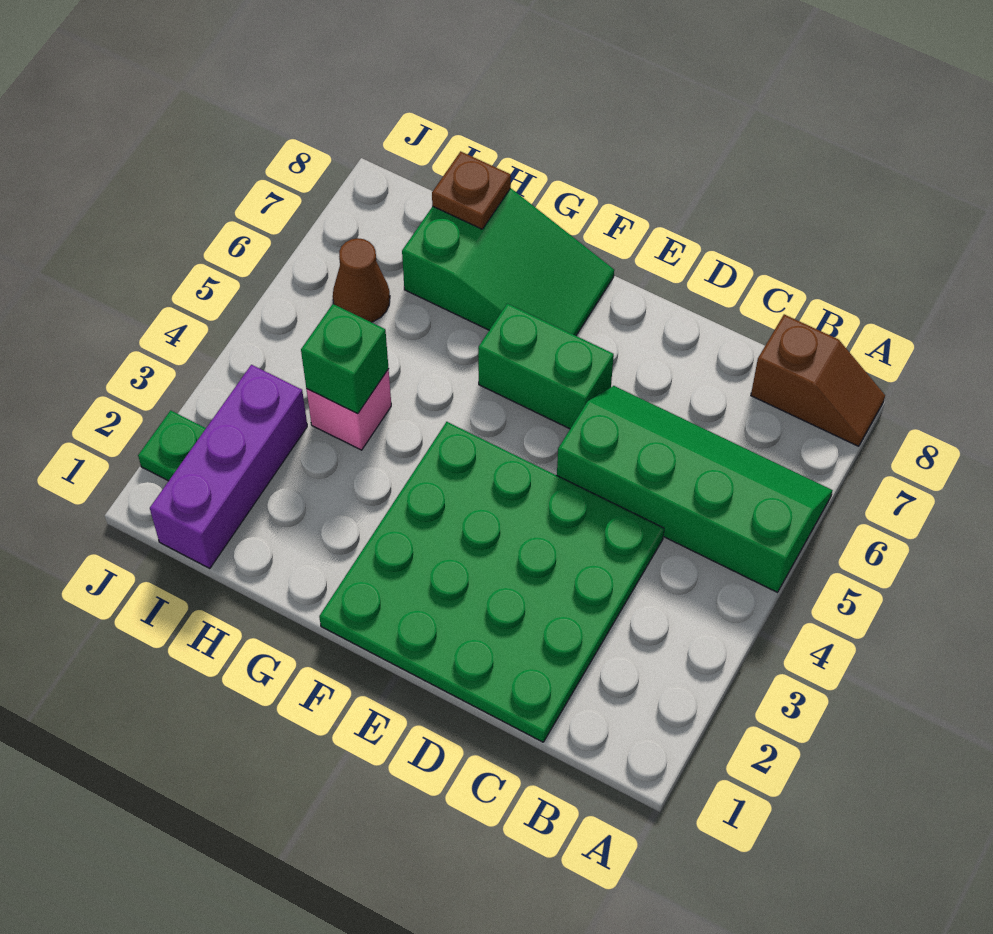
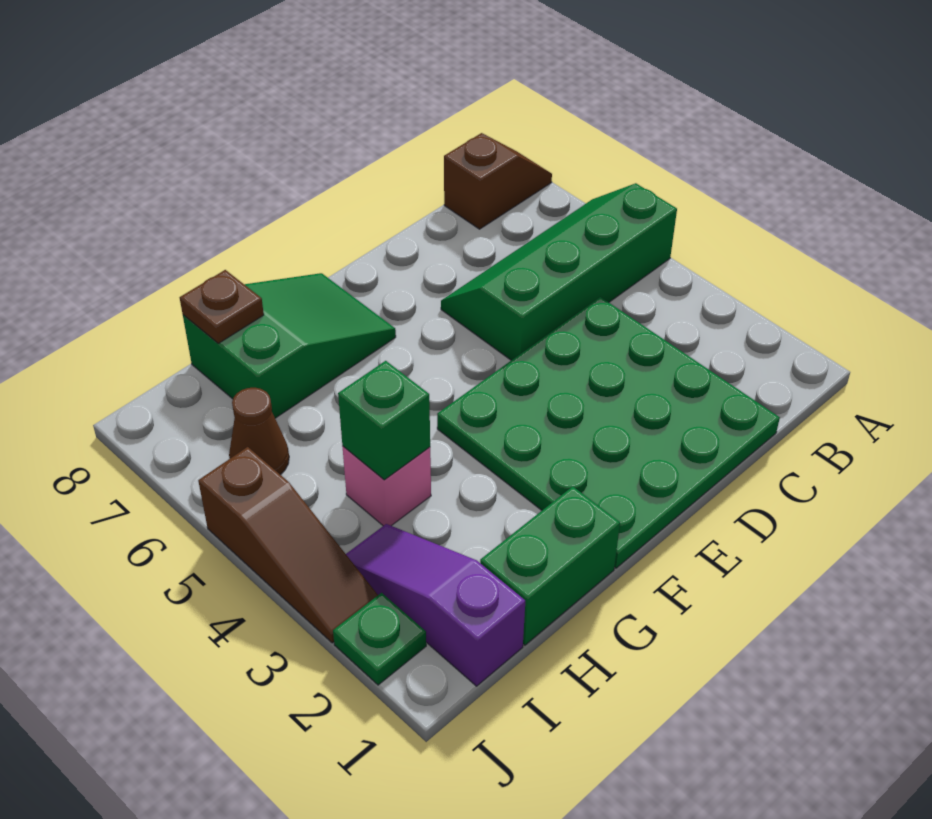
green 1x2 brick [478,303,614,429] -> green 1x2 brick moved to [480,486,620,645]
purple 1x3 brick [150,365,307,569] -> purple 1x3 slope [346,524,525,686]
none -> brown 1x3 slope [198,447,378,643]

